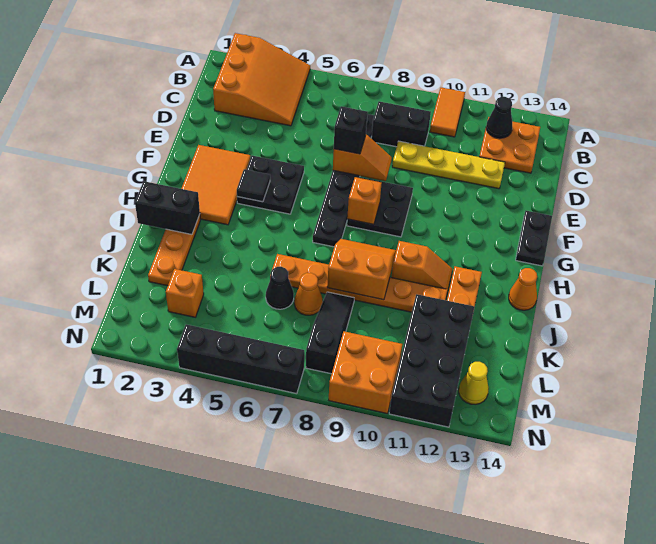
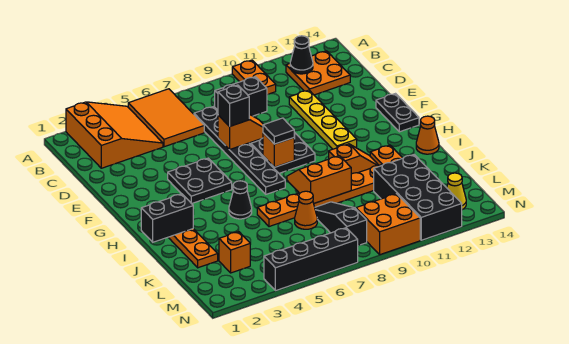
orange 1x2 tile [430,88,465,137] -> orange 1x2 plate [232,60,276,95]
yellow 1x4 plate [392,141,505,189] -> yellow 1x4 plate turned to [289,90,357,149]
orange 2x3 tile [181,145,250,225] -> orange 2x3 tile moved to [128,89,204,147]
black 1x1 tile [237,169,270,202] -> black 1x1 tile moved to [263,118,294,144]
black 1x1 cone [266,267,294,309] -> black 1x1 cone moved to [229,181,252,219]

